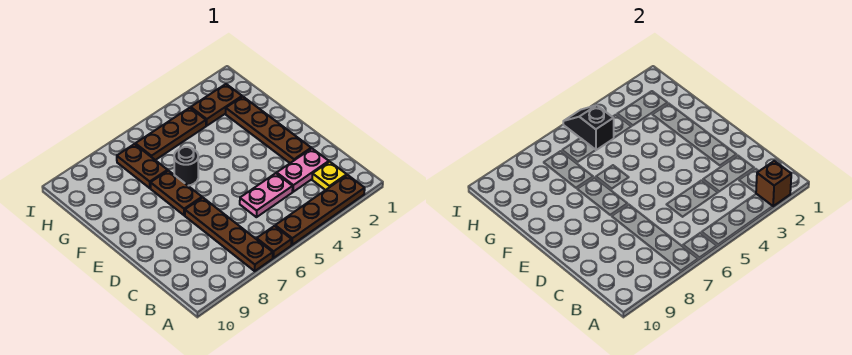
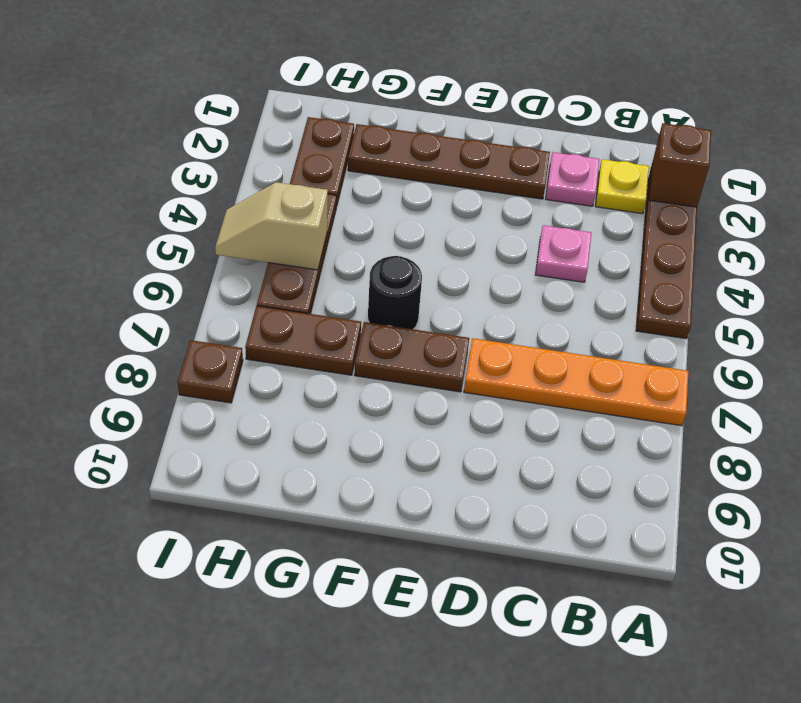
brown 1x1 plate [257,226,291,258] -> brown 1x1 plate moved to [178,340,243,403]
brown 1x4 plate [185,198,273,271] -> orange 1x4 plate [464,338,689,426]
pink 1x2 plate [277,149,329,192] -> pink 1x1 plate [546,152,599,206]
pink 1x2 plate [240,173,293,217] -> pink 1x1 plate [535,225,591,282]
black 1x2 slope [563,105,614,150] -> tan 1x2 slope [215,182,328,270]

